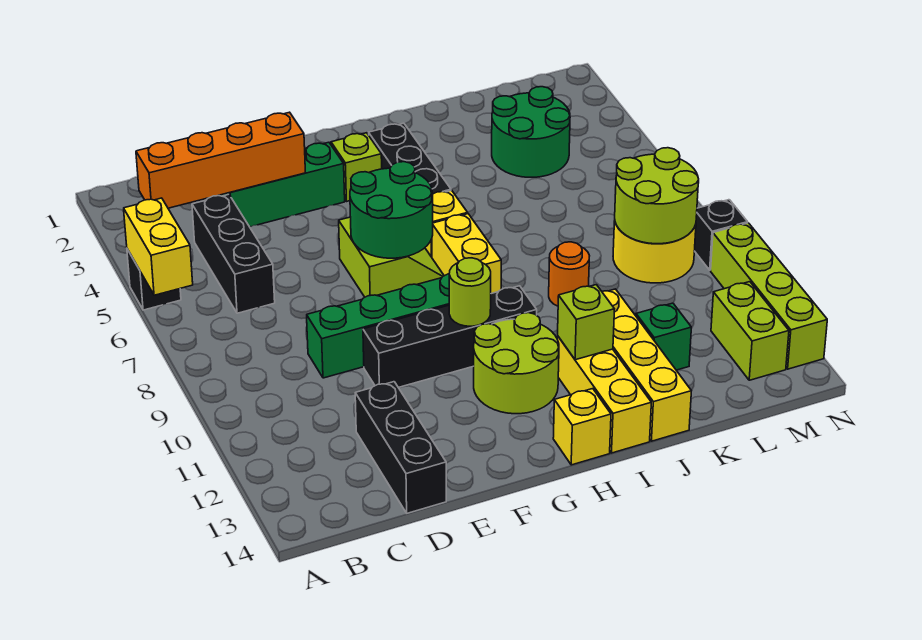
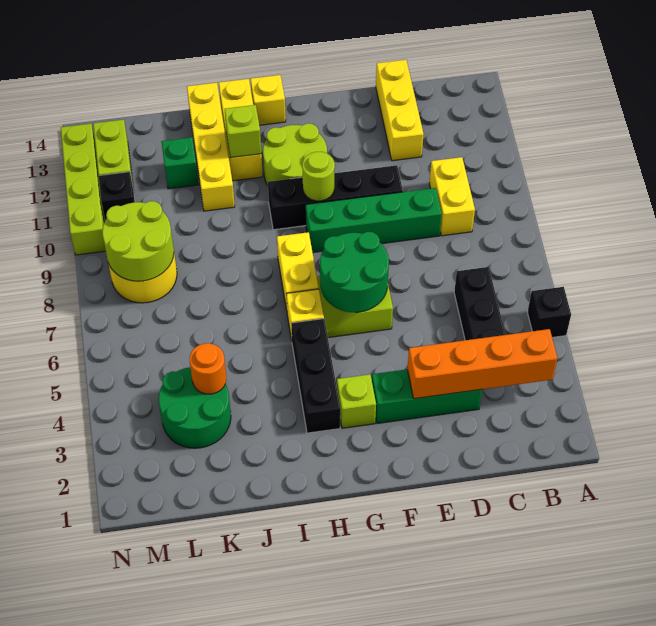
yellow 1x2 brick [124,198,193,295] -> yellow 1x2 brick moved to [429,157,475,236]
black 1x3 brick [355,382,446,513] -> yellow 1x3 brick [376,60,424,161]
orange 1x1 round brick [549,242,589,306] -> orange 1x1 round brick moved to [190,343,226,394]
black 1x1 brick [694,200,748,270] -> black 1x1 brick moved to [99,172,135,220]

